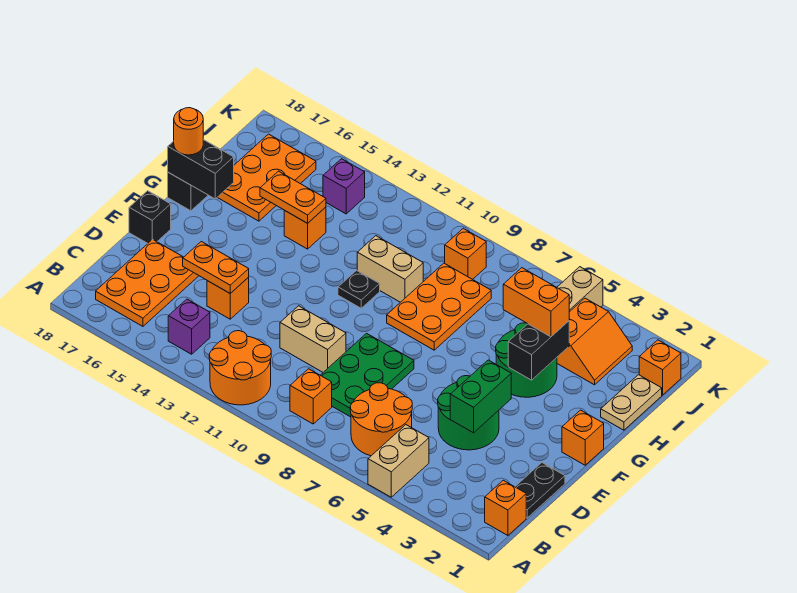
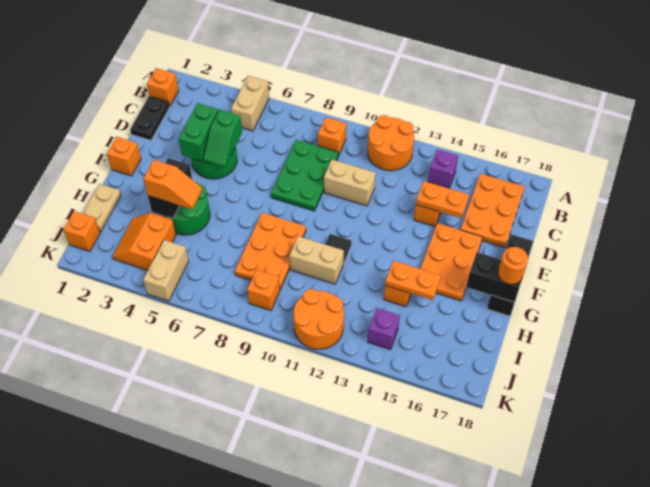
orange 2x2 round brick [350,383,412,456] -> orange 2x2 round brick moved to [293,289,344,349]
none -> green 1x2 slope [203,109,242,168]
orange 1x2 brick [503,268,569,337] -> orange 1x2 slope [143,160,202,209]
orange 2x3 plate [217,134,316,221] -> orange 2x3 plate moved to [421,223,482,301]

